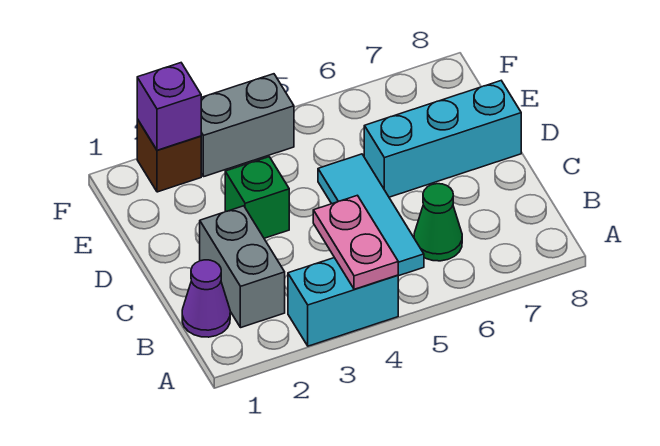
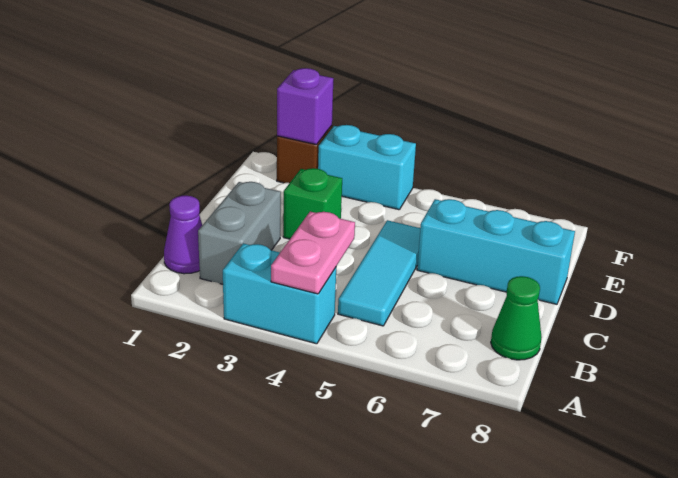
green 1x1 cone [414,184,462,261] -> green 1x1 cone moved to [491,276,542,360]
grey 1x2 brick [201,74,294,177] -> cyan 1x2 brick [318,125,416,210]

